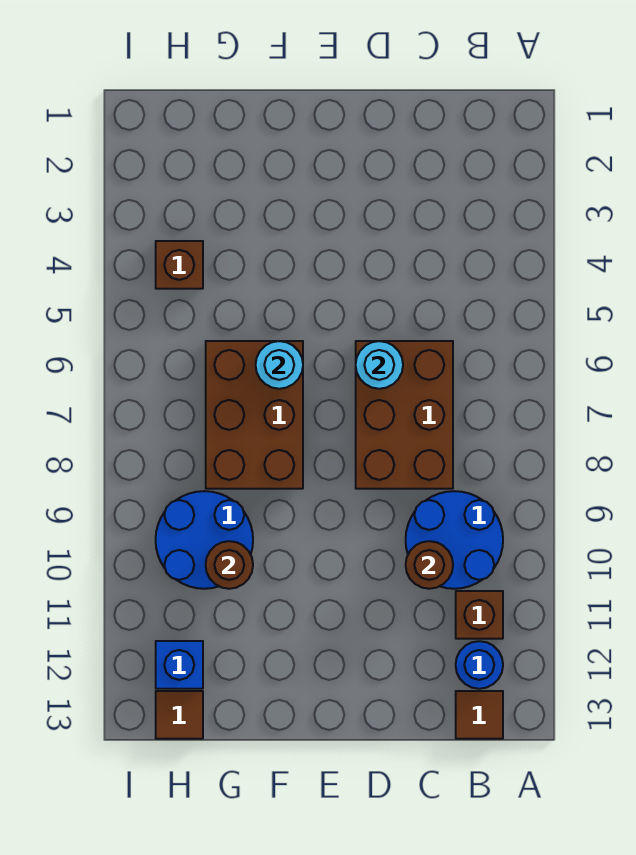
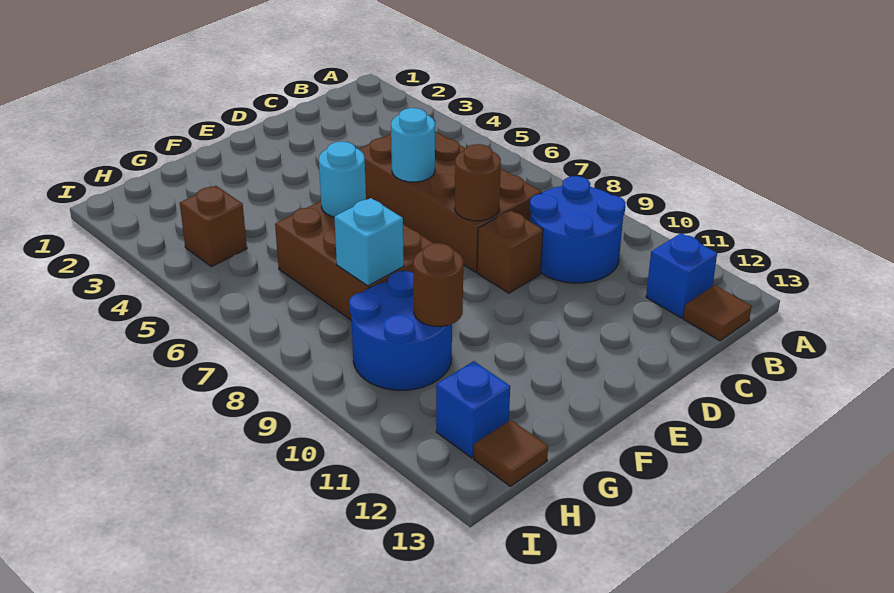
brown 1x1 brick [456,591,503,639] -> brown 1x1 brick moved to [477,210,543,293]
blue 1x1 round brick [456,641,503,689] -> blue 1x1 brick [646,233,717,318]
brown 2x3 brick [356,341,453,489] -> brown 2x4 brick [359,131,541,272]
brown 1x1 round brick [406,541,453,589] -> brown 1x1 round brick moved to [455,144,501,221]
none -> cyan 1x1 brick [334,198,404,286]

